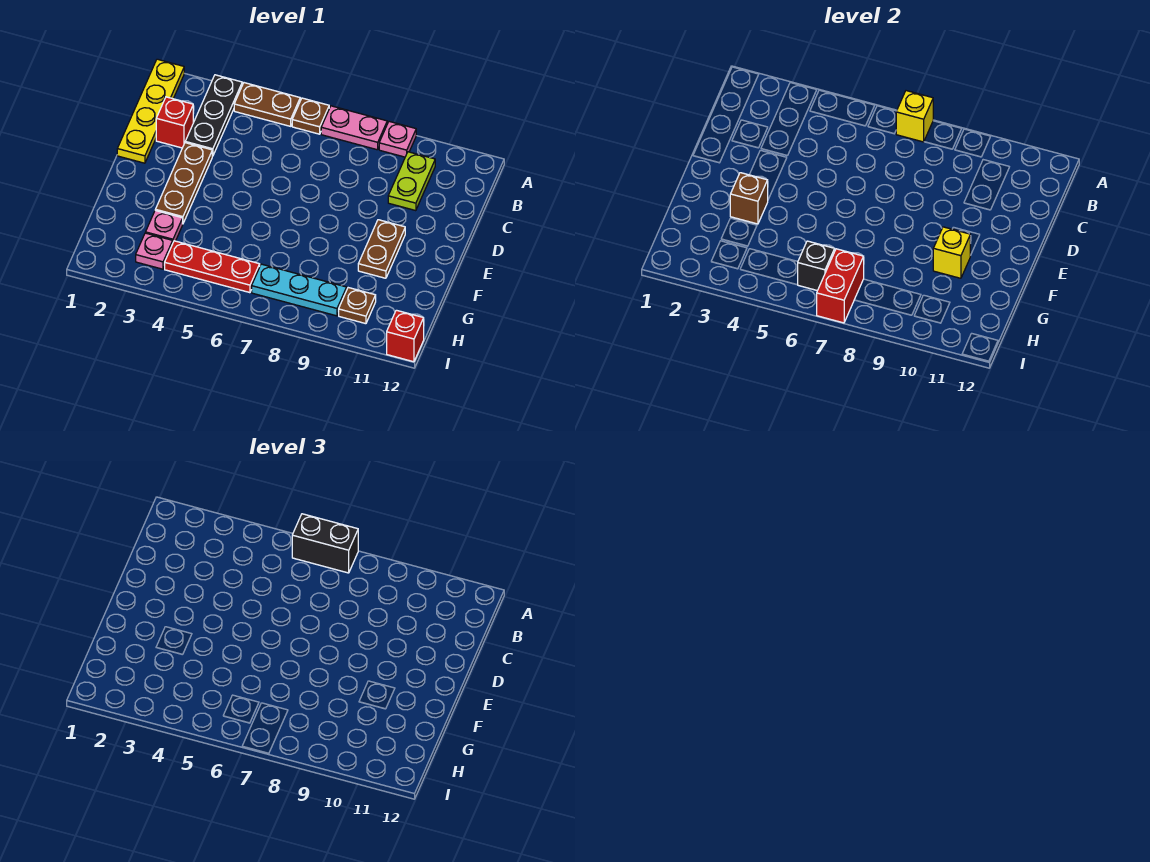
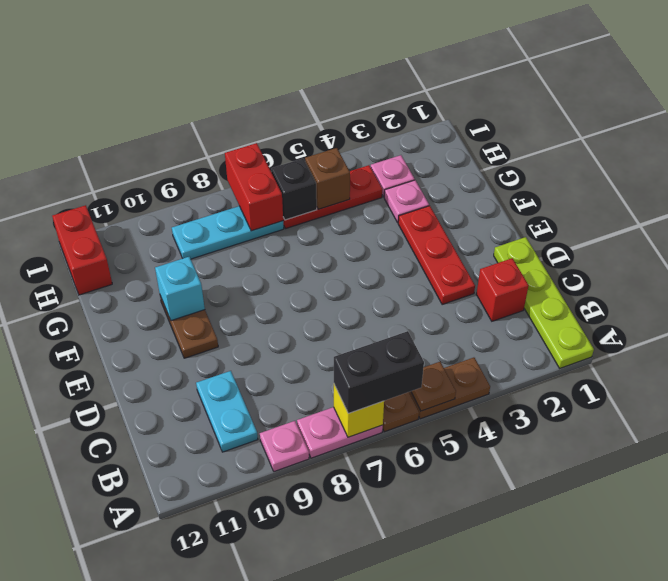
yellow 1x4 plate [117,59,184,163] -> lime 1x4 plate [494,237,594,368]
black 1x3 plate [185,75,242,156] -> none
lime 1x2 plate [388,152,435,211] -> cyan 1x2 plate [196,371,258,452]
brown 1x3 plate [155,143,212,223] -> red 1x3 plate [398,206,475,304]
brown 1x1 brick [730,173,768,224] -> brown 1x1 brick moved to [305,148,350,209]
yellow 1x1 brick [933,227,970,278] -> cyan 1x1 brick [155,257,205,321]
brown 1x1 plate [339,288,376,324] -> brown 1x1 plate moved to [411,362,456,411]
red 1x1 brick [387,310,424,362] -> red 1x2 brick [52,205,112,295]

